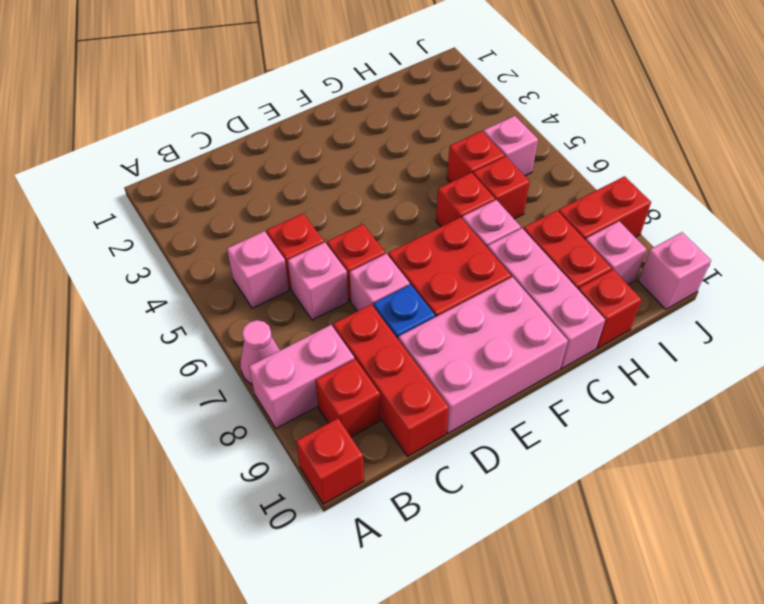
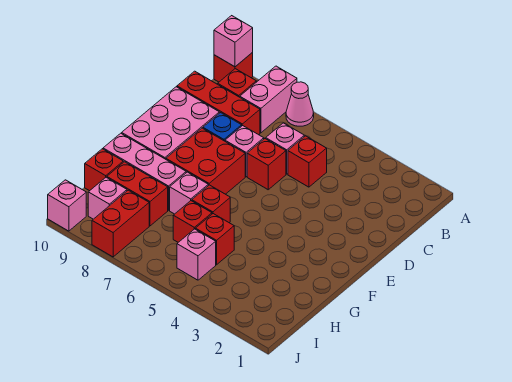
pink 1x1 brick [227,231,289,308] -> pink 1x1 brick moved to [214,16,253,67]

